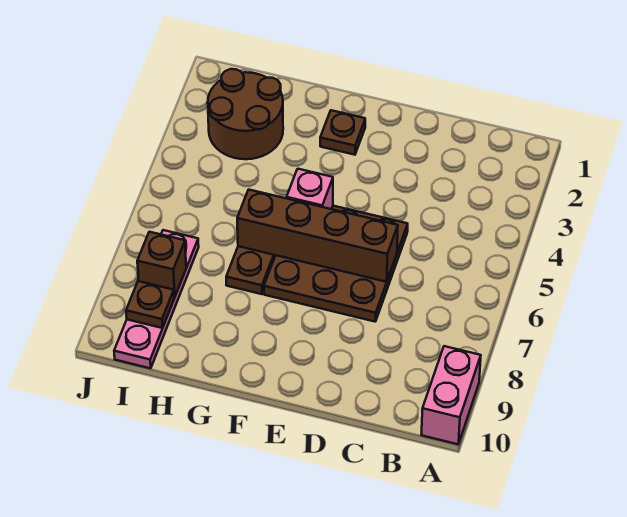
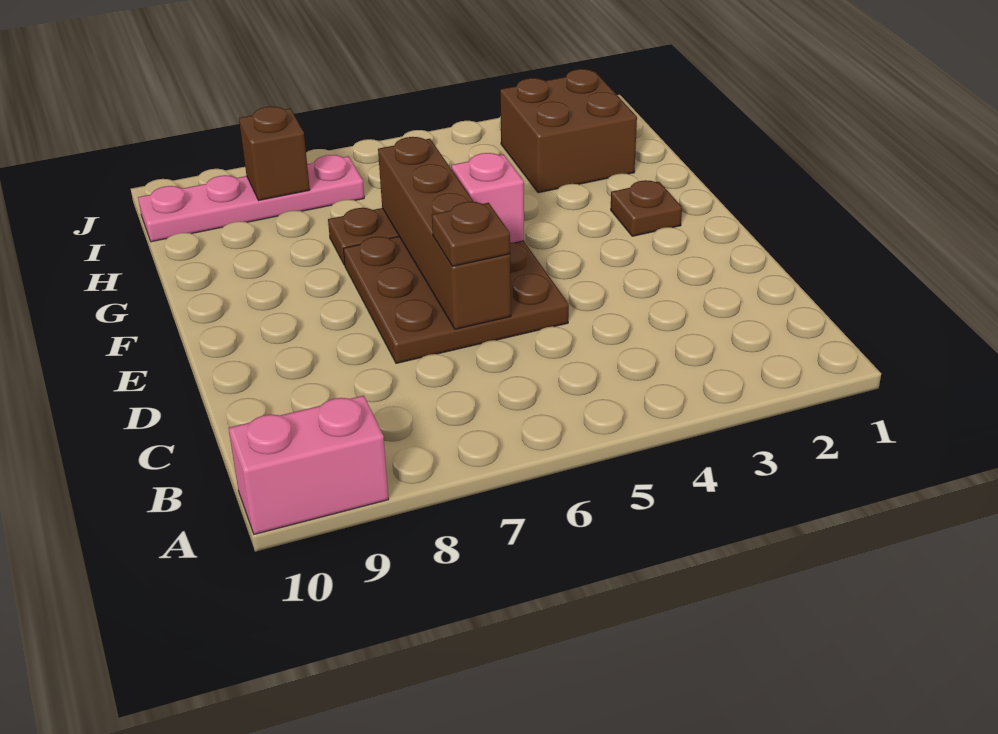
brown 2x2 round brick [208,69,283,159] -> brown 2x2 brick [500,69,637,193]
brown 1x1 plate [126,281,174,328] -> brown 1x1 plate moved to [432,202,510,266]

